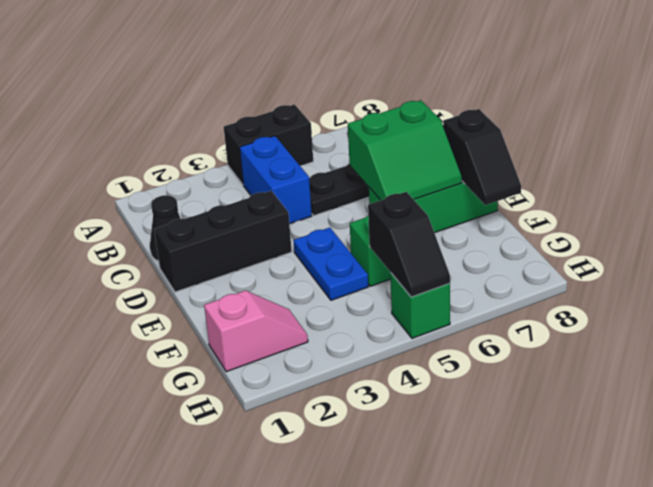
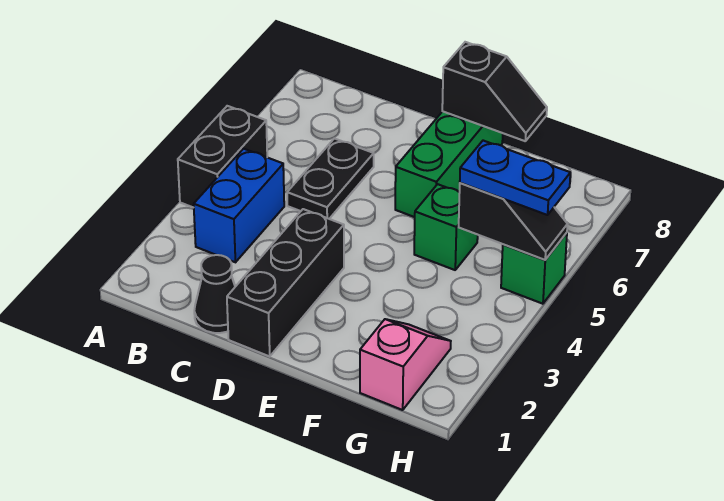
blue 1x2 brick [240,136,312,224] -> blue 1x2 brick turned to [194,149,284,262]
green 2x2 slope [348,100,462,200] -> none
blue 1x2 plate [293,228,368,300] -> blue 1x2 plate moved to [460,141,570,215]

